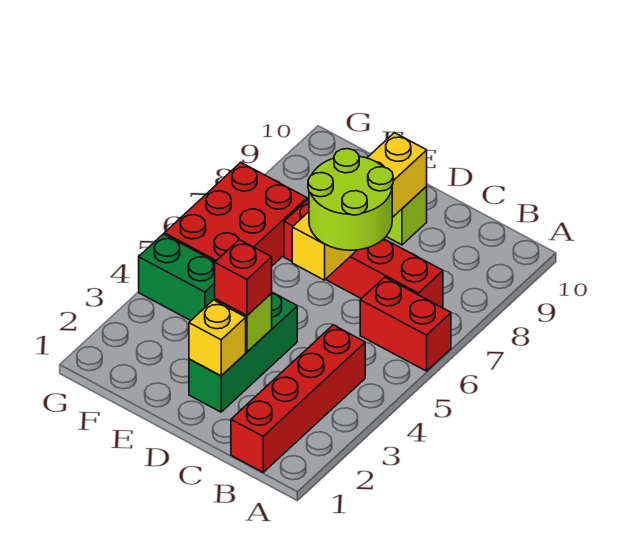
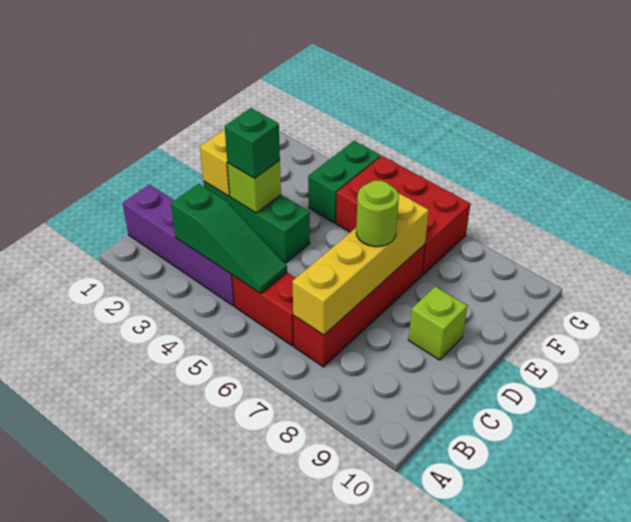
red 1x2 brick [360,277,451,371] -> red 1x2 brick turned to [232,272,295,346]
red 1x4 brick [231,325,365,472] -> purple 1x4 brick [123,185,235,306]
none -> green 1x3 slope [171,184,287,293]
lime 2x2 round brick [308,149,393,250] -> lime 1x1 round brick [356,180,399,247]
red 1x1 brick [215,240,272,316] -> green 1x1 brick [225,108,280,179]
yellow 1x4 brick [292,133,427,280] -> yellow 1x4 brick turned to [292,193,429,335]

